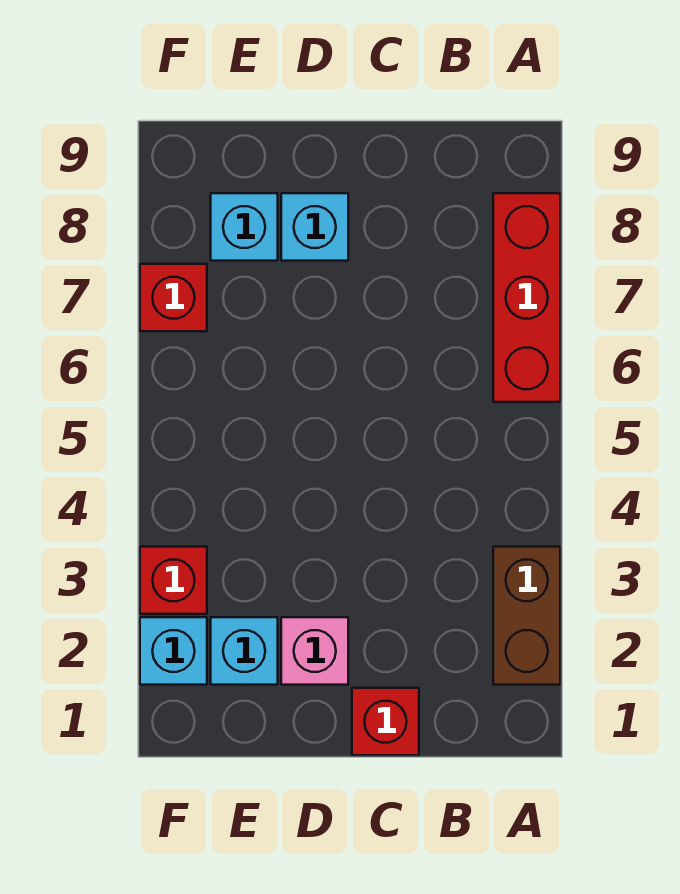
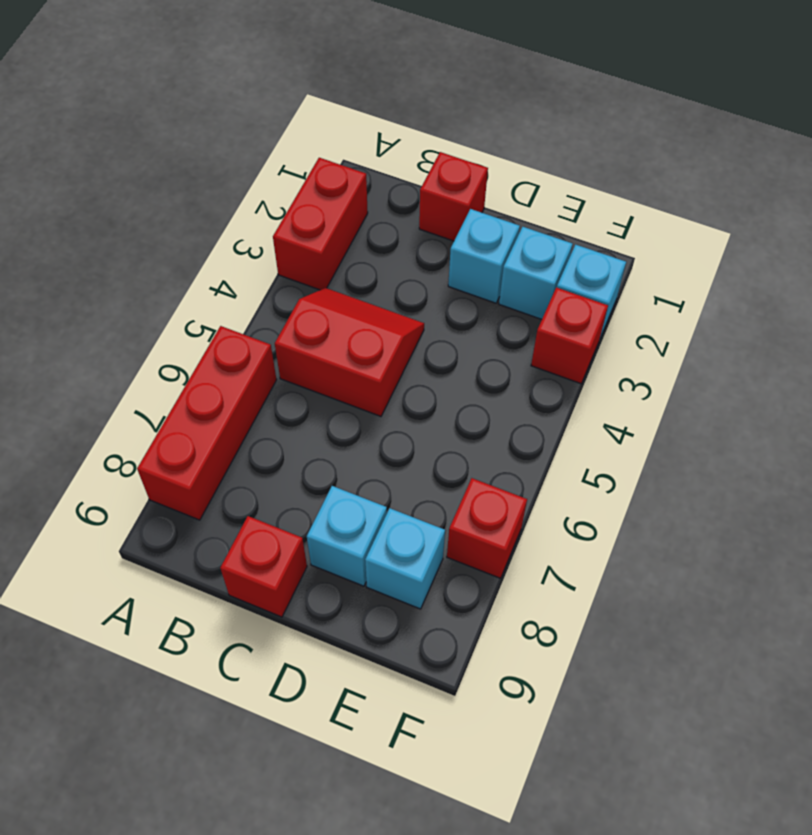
brown 1x2 brick [493,547,560,685] -> red 1x2 brick [273,158,368,290]
none -> red 2x2 slope [275,288,424,416]
none -> red 1x1 brick [220,516,307,617]
pink 1x1 brick [281,617,348,685] -> cyan 1x1 brick [448,209,520,303]

